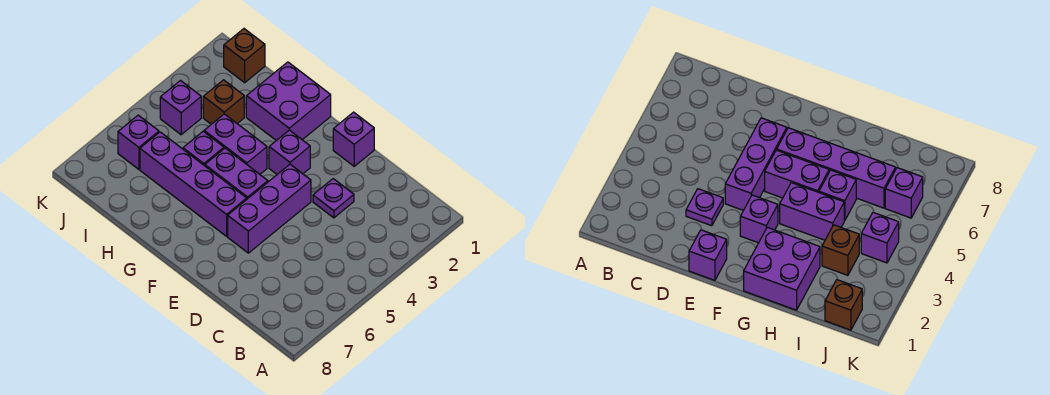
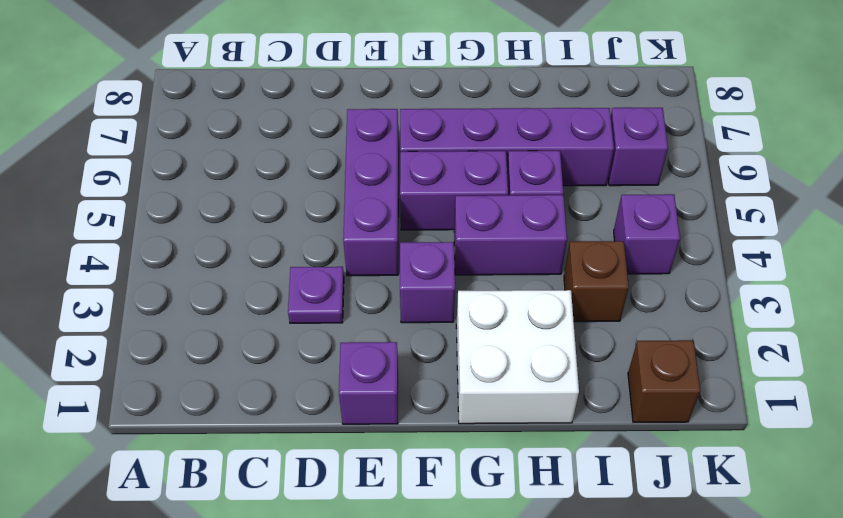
purple 2x2 brick [246,62,331,141] -> white 2x2 brick [456,290,579,424]

